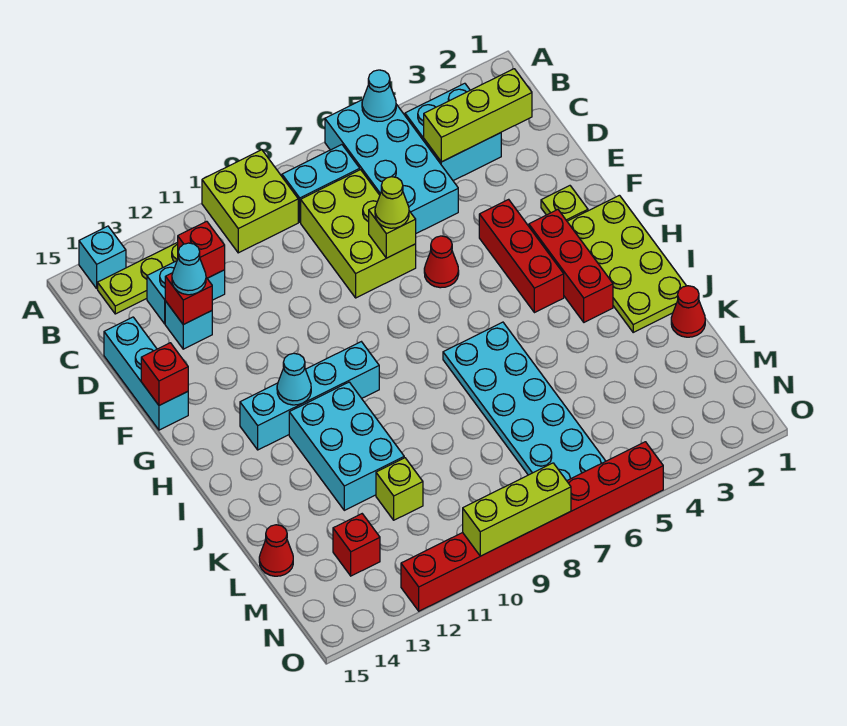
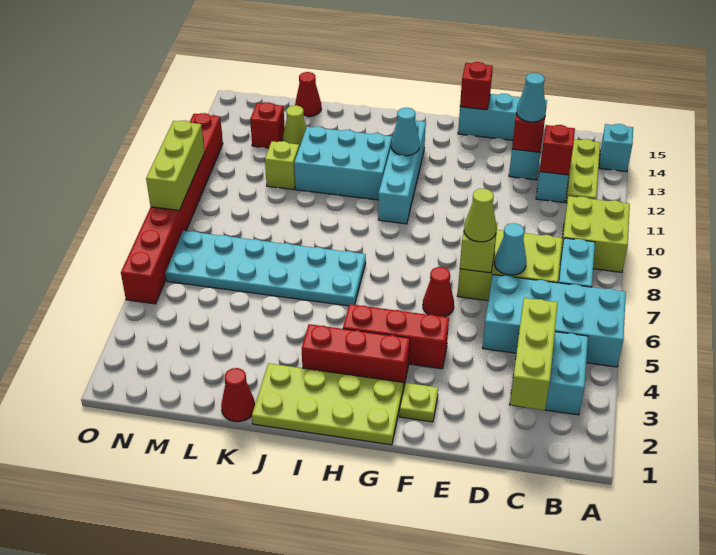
cyan 1x1 cone [362,70,396,121] -> cyan 1x1 cone moved to [494,223,527,275]
none -> lime 1x1 cone [283,105,306,147]

